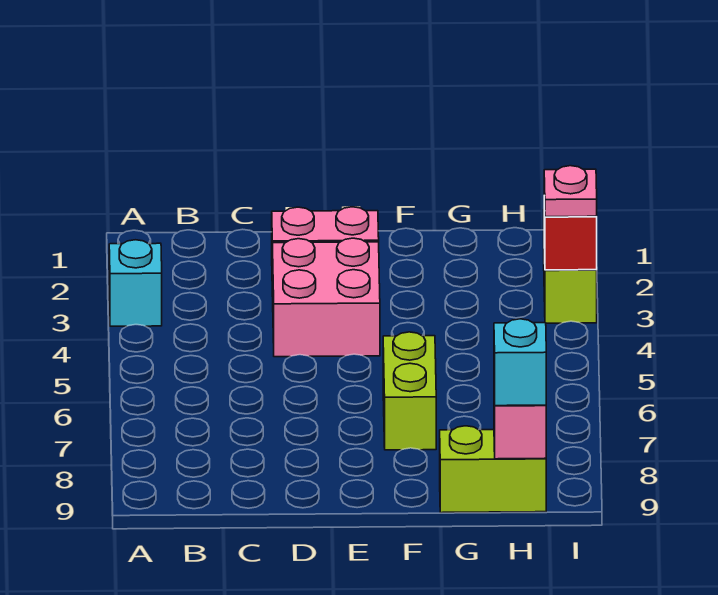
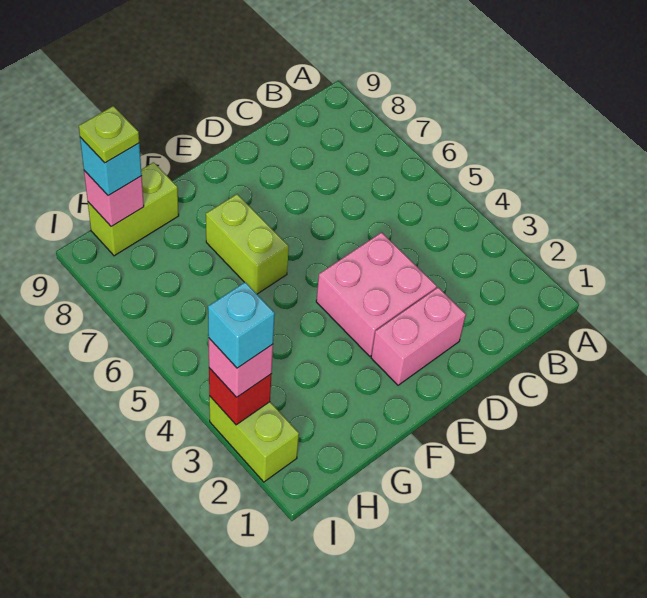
cyan 1x1 brick [109,240,162,326] -> cyan 1x1 brick moved to [208,282,275,368]
none -> lime 1x1 plate [79,106,139,163]
pink 1x1 plate [544,166,597,217] -> pink 1x1 brick [209,338,273,397]

